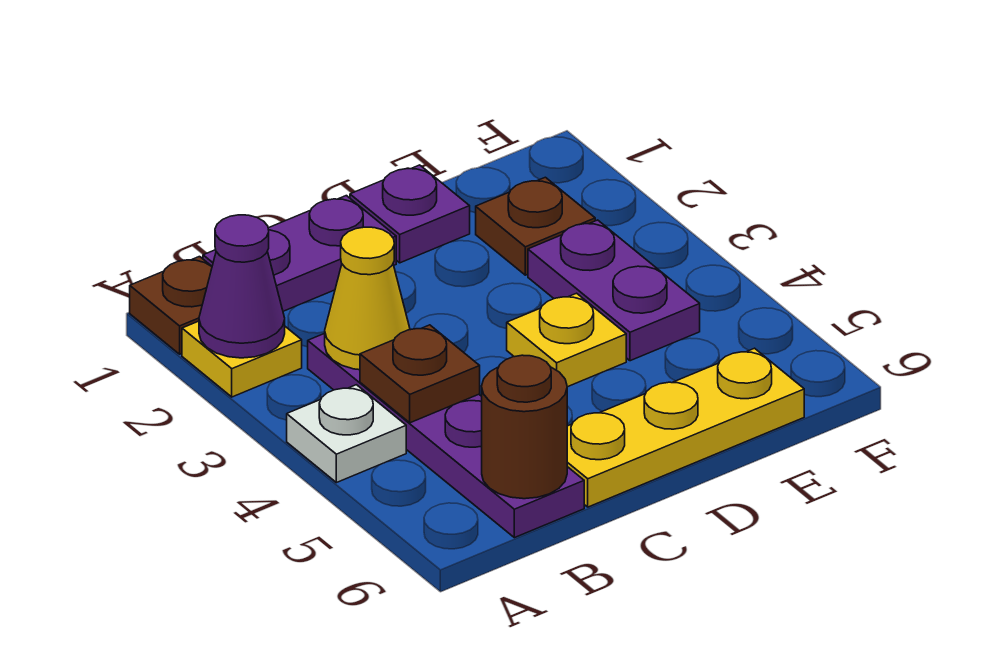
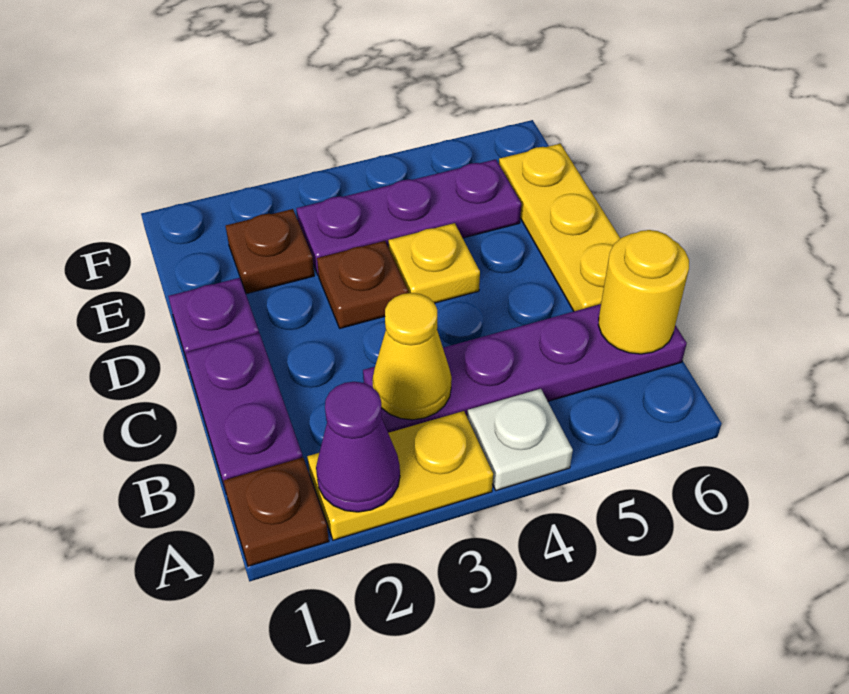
yellow 1x1 plate [182,321,302,397] -> yellow 1x2 plate [307,411,493,540]
brown 1x1 plate [360,325,480,423] -> brown 1x1 plate moved to [317,241,408,328]
brown 1x1 round brick [482,355,567,499] -> yellow 1x1 round brick [598,230,689,354]
purple 1x2 plate [528,220,700,361] -> purple 1x3 plate [296,159,521,275]

